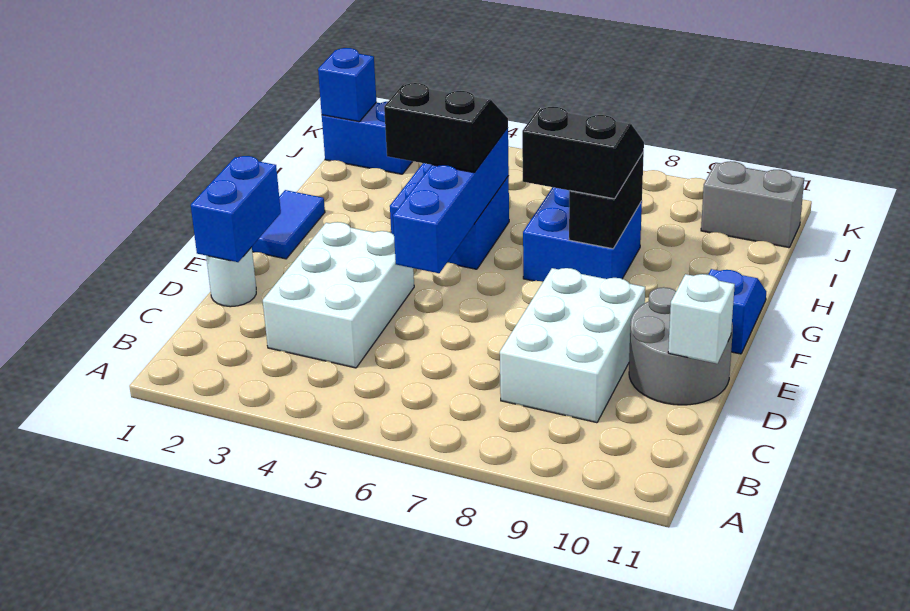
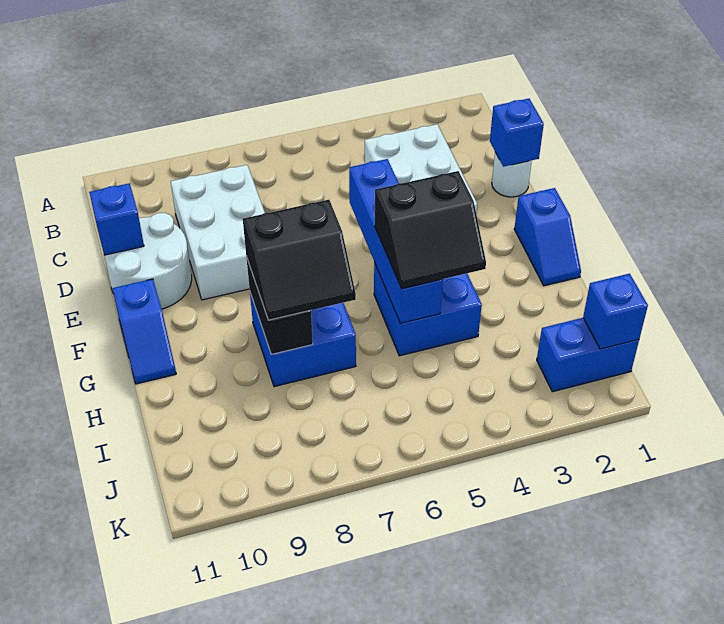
blue 1x2 brick [191,156,281,262] -> blue 1x1 brick [490,99,544,167]
grey 2x2 round brick [629,287,733,405] -> white 2x2 round brick [104,213,192,309]
white 1x1 brick [668,274,735,364] -> blue 1x1 brick [89,183,144,255]
blue 1x2 tile [252,190,325,259] -> blue 1x2 slope [514,188,581,286]
grey 1x2 brick [701,161,804,248] -> none

